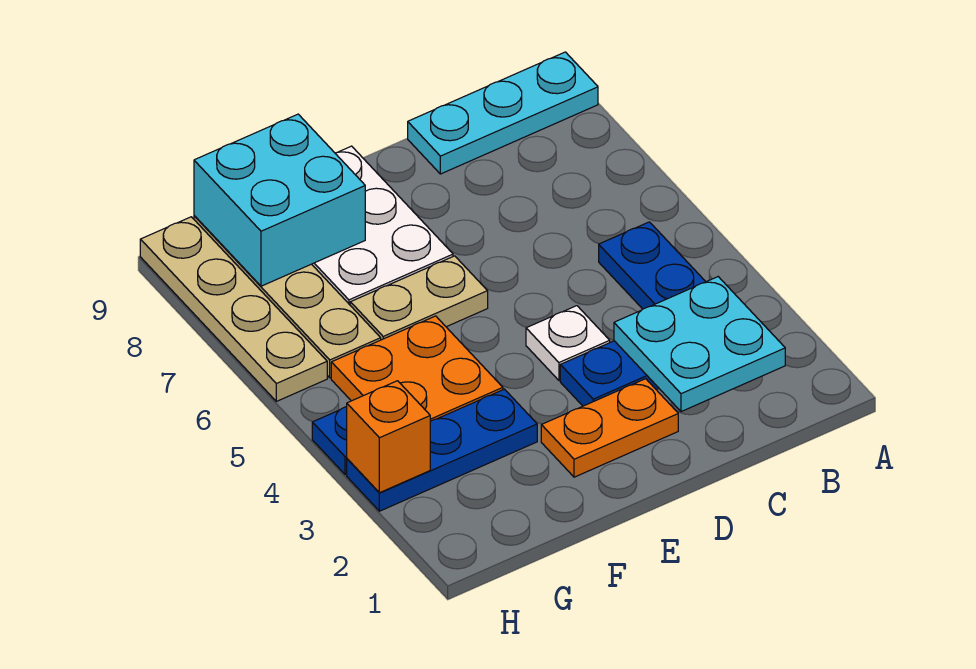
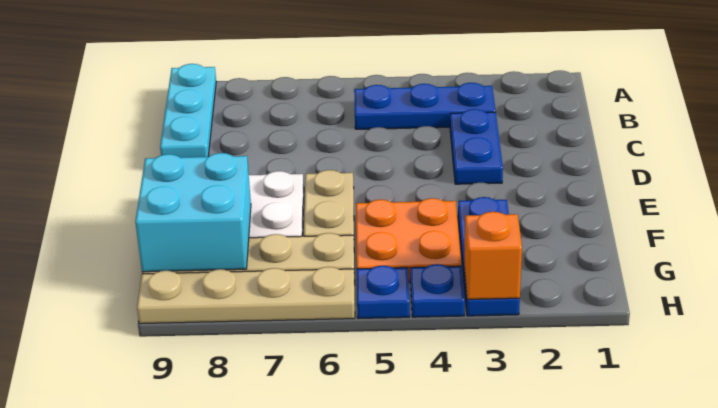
cyan 2x2 plate [614,277,785,412] -> none
orange 1x2 plate [541,379,678,477] -> none
white 1x1 plate [526,306,610,380] -> none
none -> blue 1x1 plate [357,266,410,319]

